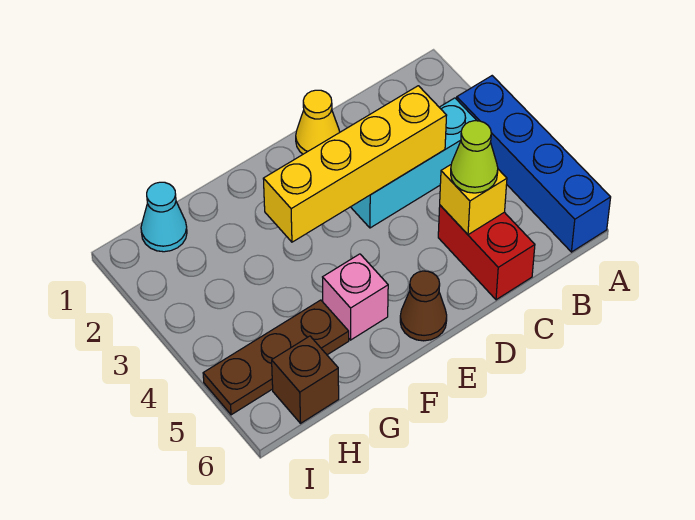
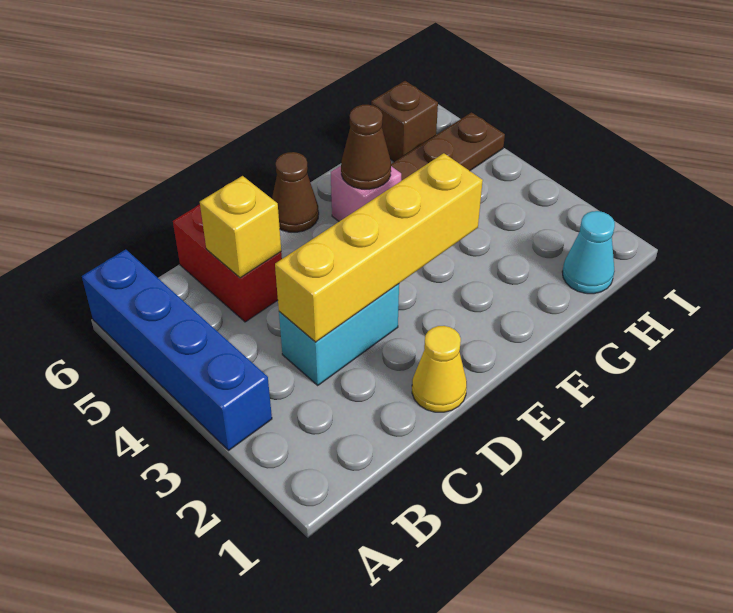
cyan 1x3 brick [351,98,477,228] -> cyan 1x2 brick [279,284,399,385]
lime 1x1 cone [451,121,498,193] -> none
none -> brown 1x1 cone [341,105,391,189]

